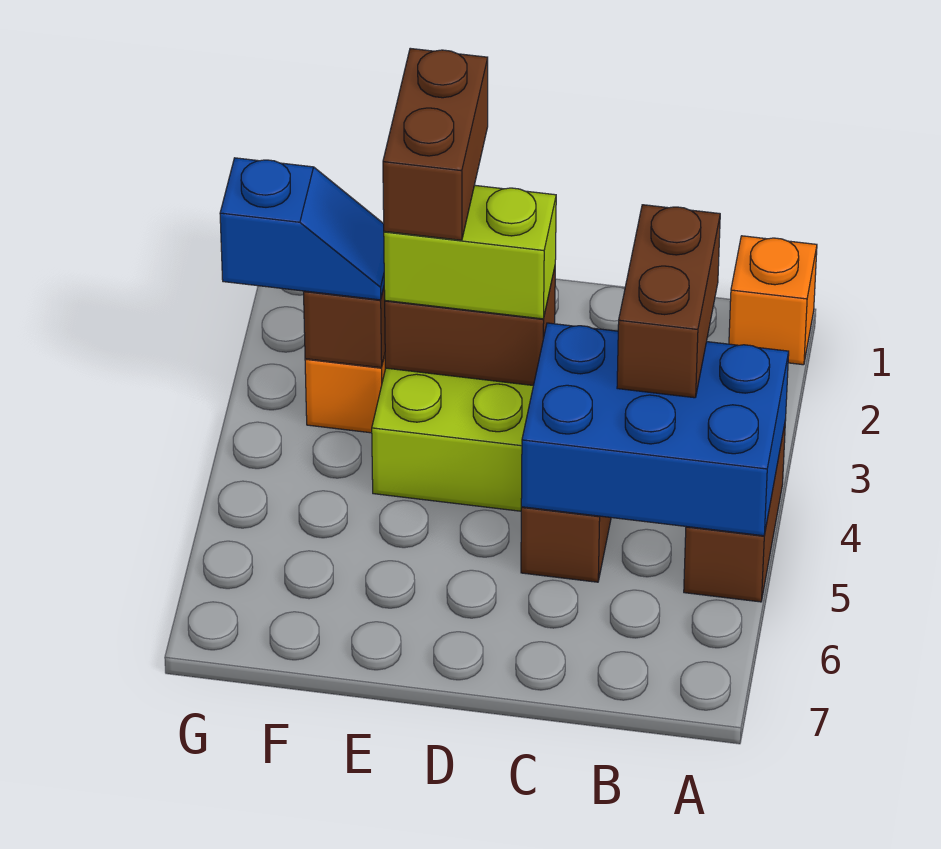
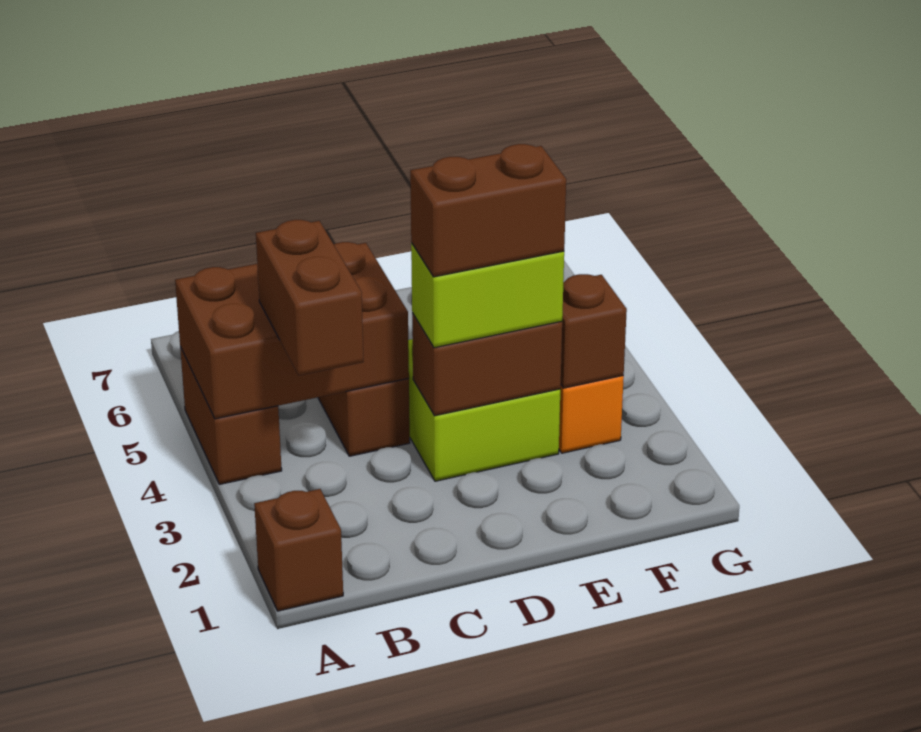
orange 1x1 brick [729,236,817,365] -> brown 1x1 brick [254,489,343,611]
blue 2x3 brick [521,323,789,536] -> brown 2x3 brick [175,242,409,419]
brown 1x2 brick [383,48,488,240] -> brown 1x2 brick turned to [410,144,566,277]
blue 1x2 slope [220,158,384,300] -> none

